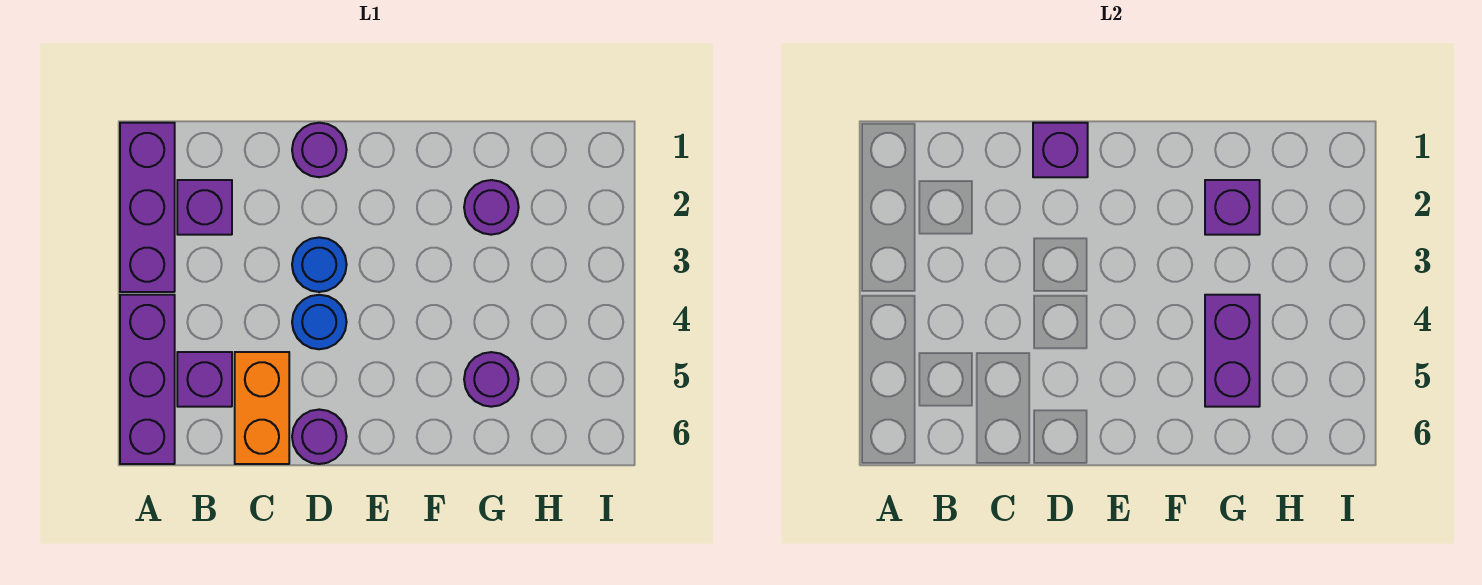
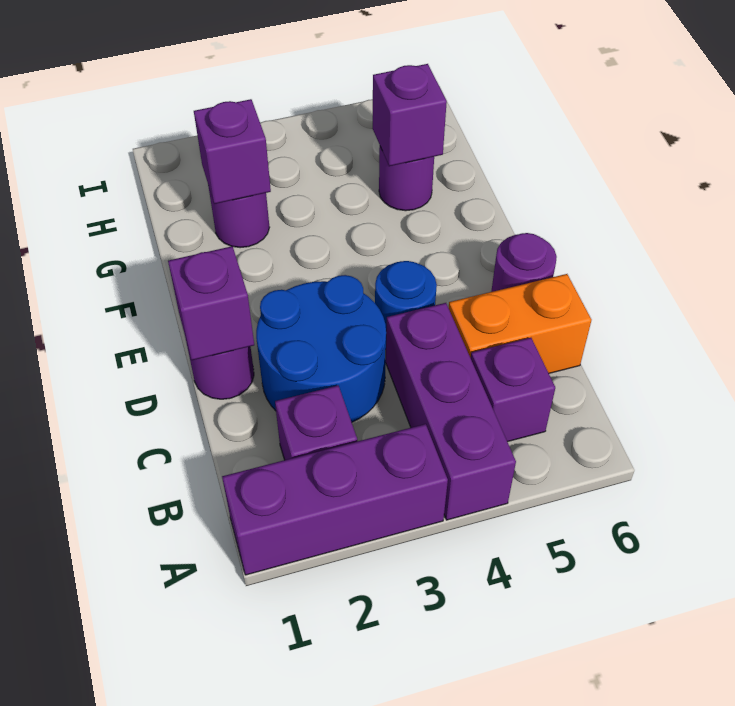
purple 1x3 brick [120,295,175,464] -> purple 1x3 brick turned to [386,303,516,520]
blue 1x1 round brick [292,237,347,292] -> blue 2x2 round brick [256,275,386,422]
purple 1x2 brick [1205,295,1260,407] -> purple 1x1 brick [373,64,447,166]

